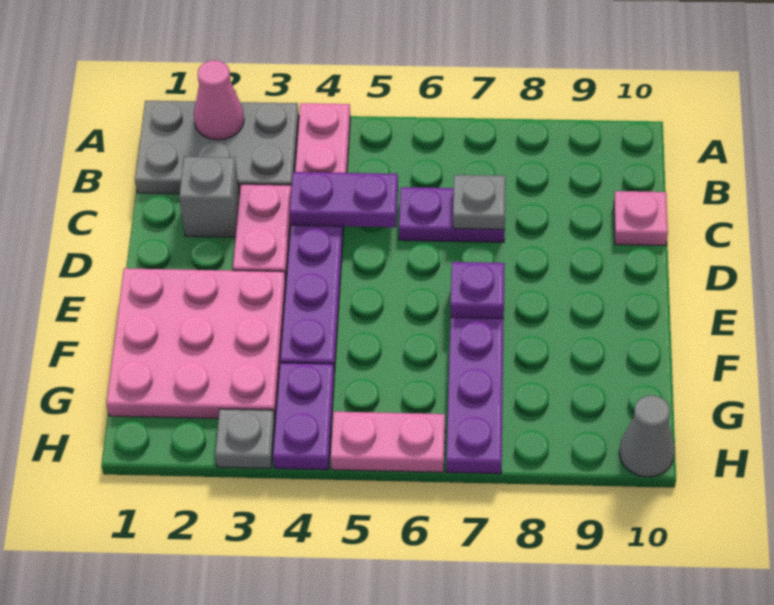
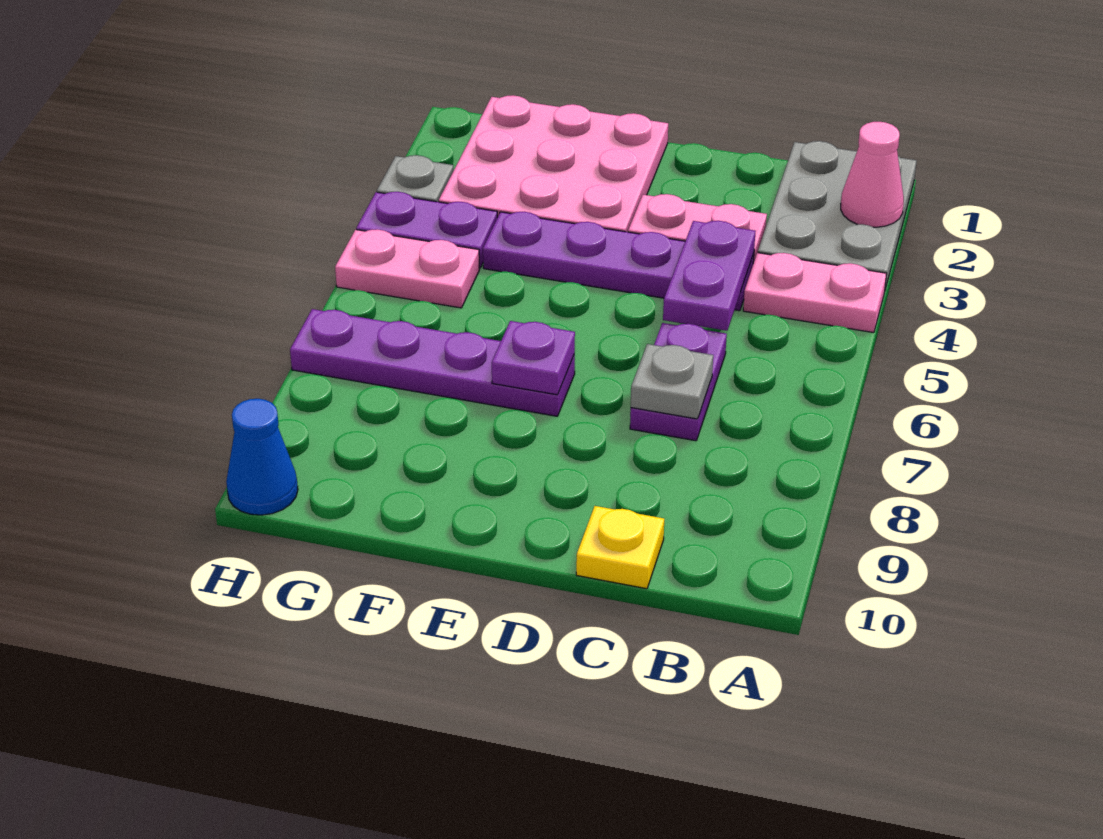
grey 1x1 brick [179,157,240,237] -> none
pink 1x1 plate [614,191,668,245] -> yellow 1x1 plate [576,506,664,589]
pink 1x2 plate [331,412,445,472] -> pink 1x2 plate turned to [335,229,480,308]
grey 1x1 cone [619,395,675,477] -> blue 1x1 cone [226,399,298,515]

